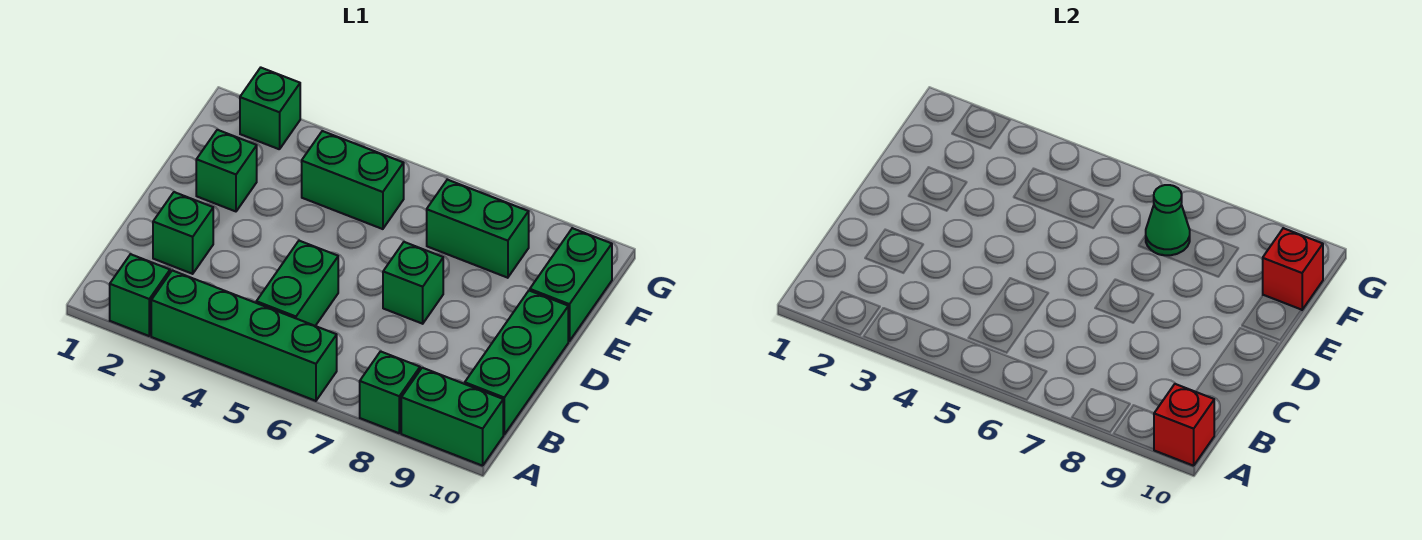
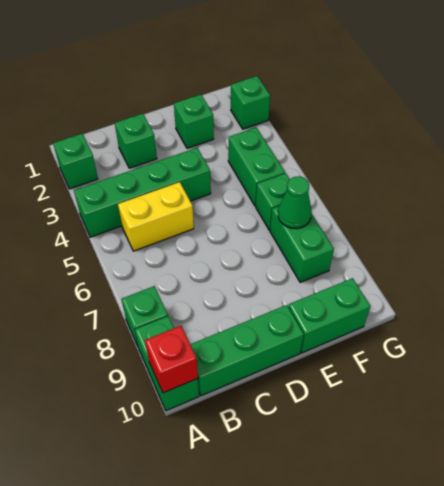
green 1x4 brick [151,270,337,401] -> green 1x4 brick turned to [74,148,211,237]
green 1x2 brick [256,241,338,326] -> yellow 1x2 brick [118,182,194,251]
green 1x1 brick [383,242,443,324] -> green 1x1 brick moved to [256,173,290,230]
red 1x1 brick [1263,228,1323,310] -> none

